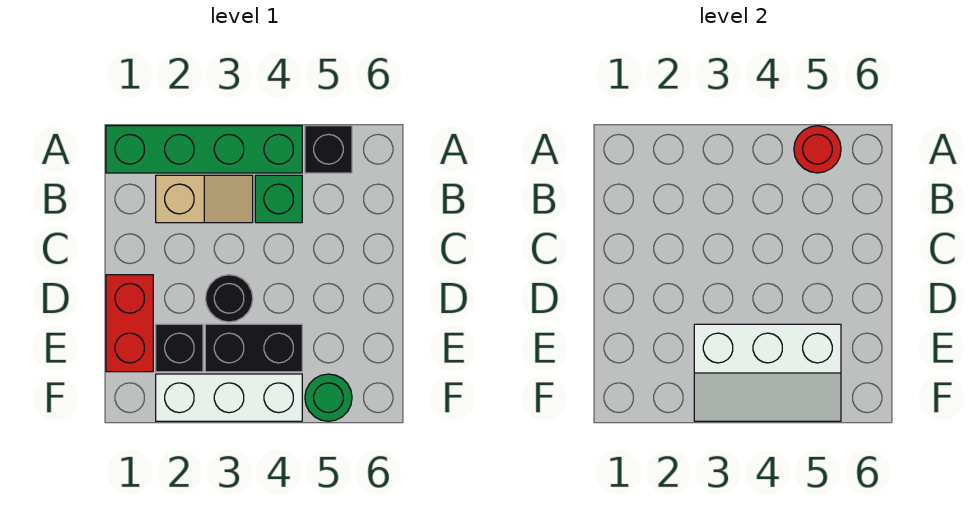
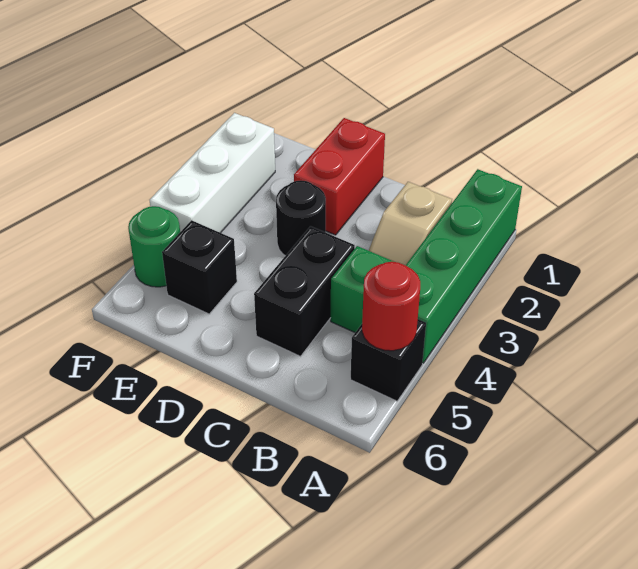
red 1x2 brick [106,275,153,372] -> red 1x2 brick turned to [294,118,385,235]
black 1x1 brick [156,324,203,372] -> black 1x1 brick moved to [162,220,237,314]
black 1x2 brick [205,324,302,372] -> black 1x2 brick moved to [254,226,355,356]
white 2x3 slope [694,324,841,421] -> none

